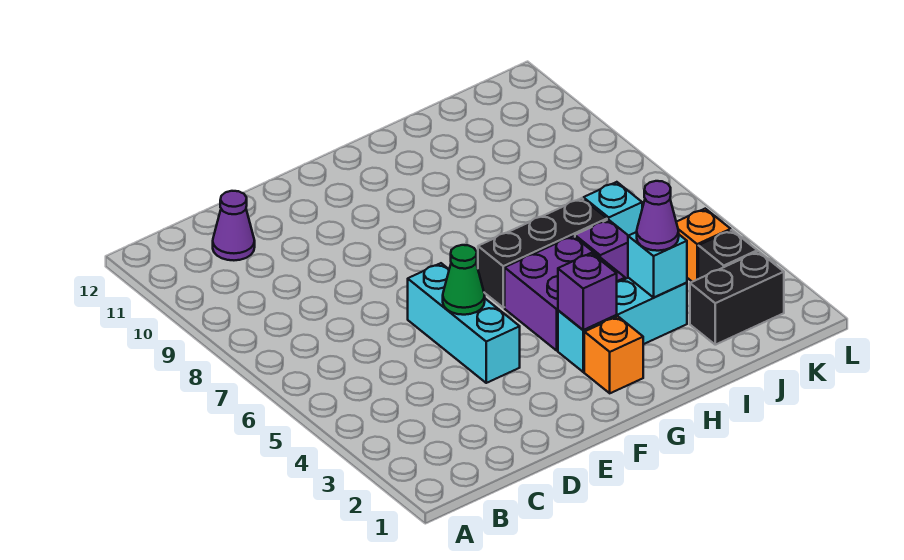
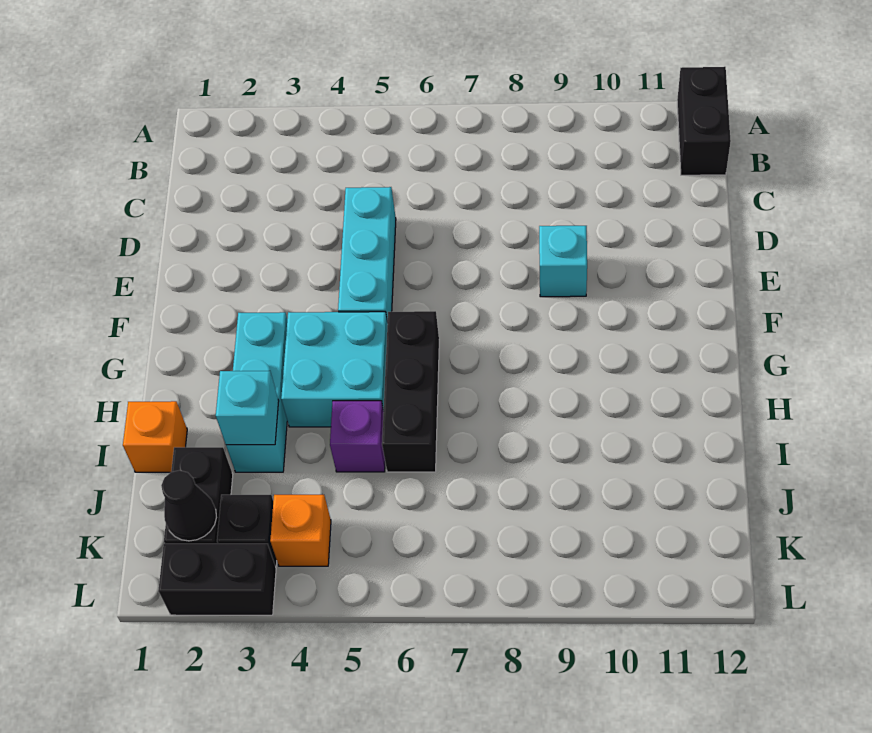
none -> black 1x2 brick [677,67,731,175]
purple 1x1 cone [213,191,255,260] -> none
cyan 1x3 brick [408,263,520,383] -> cyan 1x3 brick turned to [338,187,396,323]
green 1x1 cone [443,245,485,315] -> none
orange 1x1 brick [584,316,643,393] -> orange 1x1 brick moved to [123,401,187,472]
purple 1x1 brick [558,253,617,330] -> none
purple 2x2 brick [505,236,625,350] -> cyan 2x2 brick [281,312,388,427]
purple 1x1 cone [637,181,679,251] -> none
cyan 1x1 brick [583,182,642,236] -> cyan 1x1 brick moved to [539,226,587,297]
none -> black 1x1 cone [161,470,217,541]
none -> black 1x2 brick [158,544,276,615]

